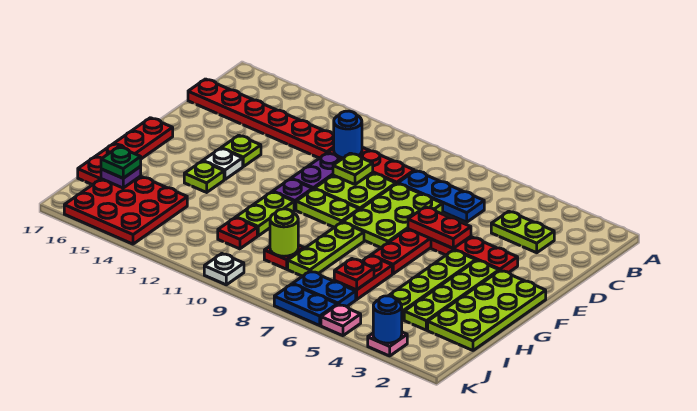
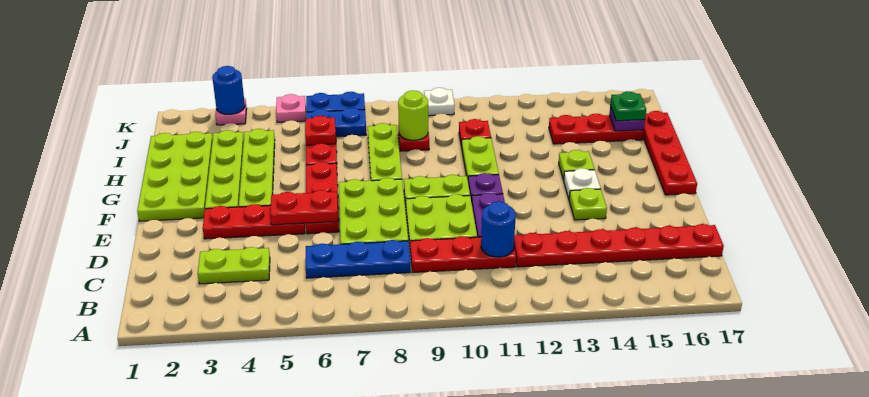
lime 1x1 plate [333,153,373,184] -> none
red 3x3 plate [64,176,187,244] -> red 1x3 plate [549,114,644,144]

